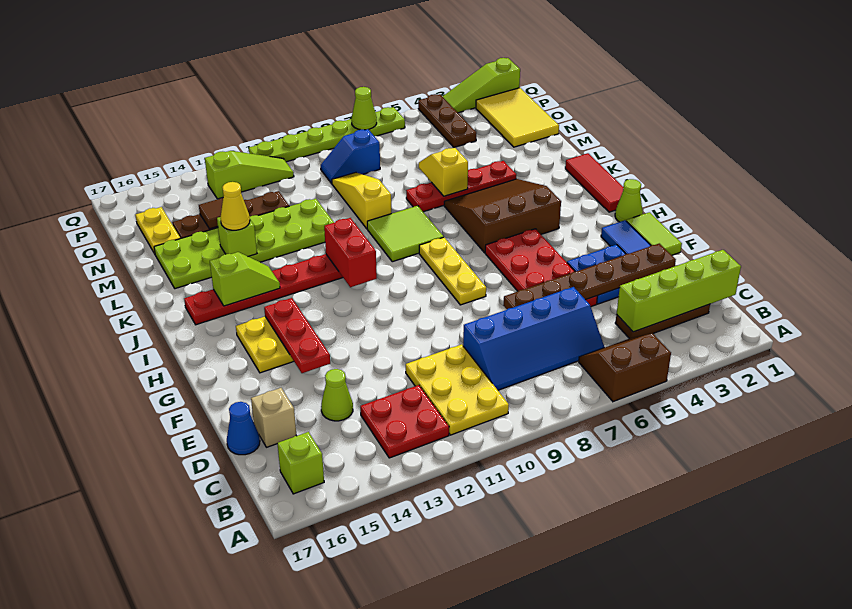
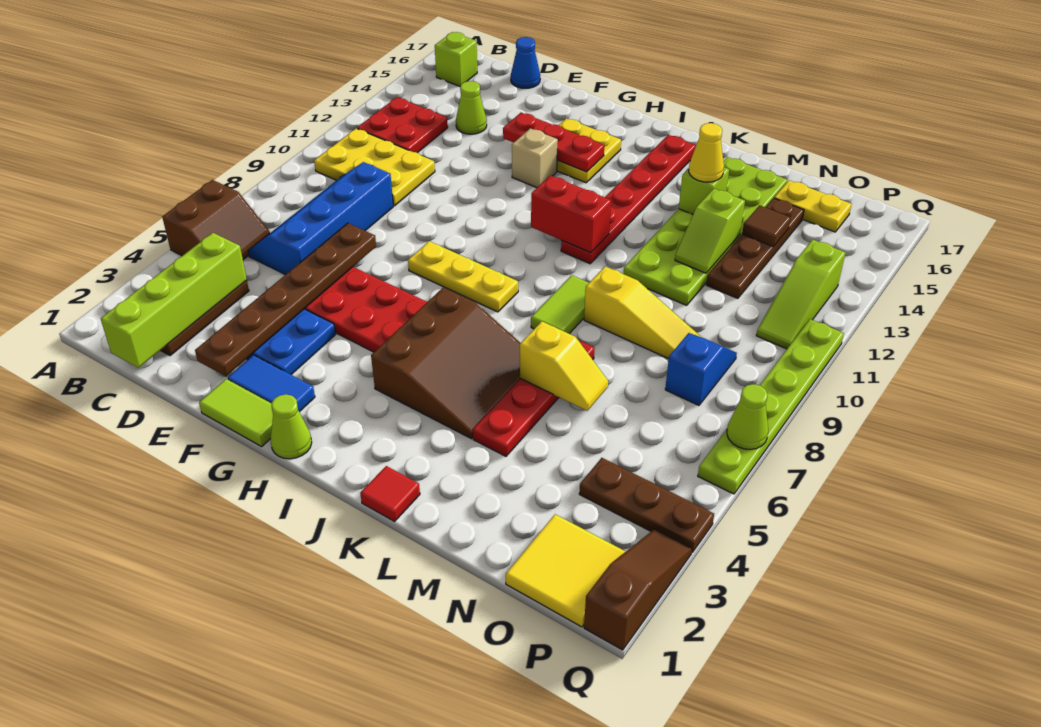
tan 1x1 brick [251,388,296,447] -> tan 1x1 brick moved to [512,128,558,188]
red 1x3 tile [565,153,623,212] -> red 1x1 tile [360,466,420,521]
lime 2x2 tile [367,206,444,262] -> lime 1x2 tile [531,275,589,334]
lime 1x2 slope [210,252,280,306] -> lime 1x2 slope moved to [675,189,745,273]
yellow 2x3 tile [476,88,559,147] -> yellow 2x2 tile [506,514,626,627]
lime 1x3 slope [443,58,520,113] -> brown 1x3 slope [584,529,692,650]

